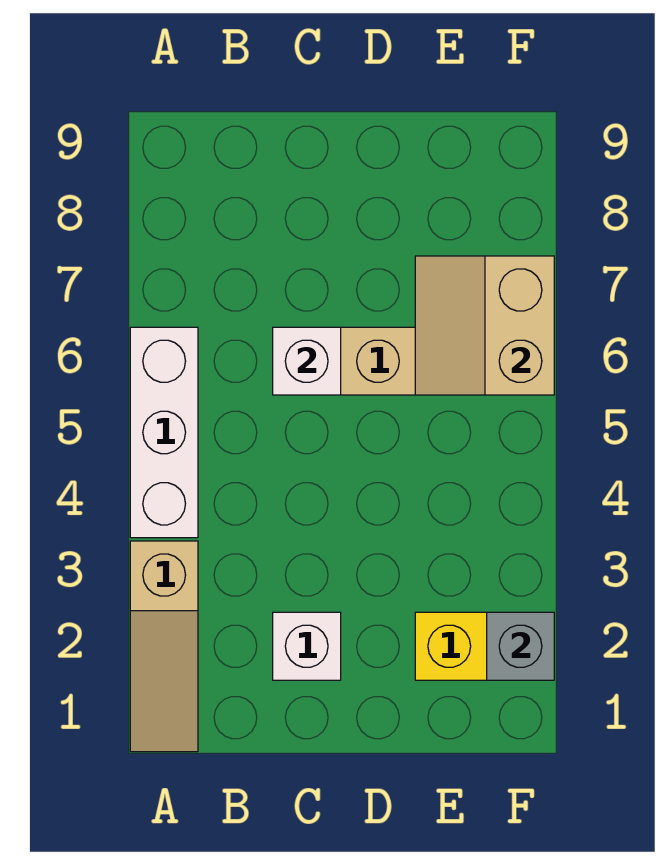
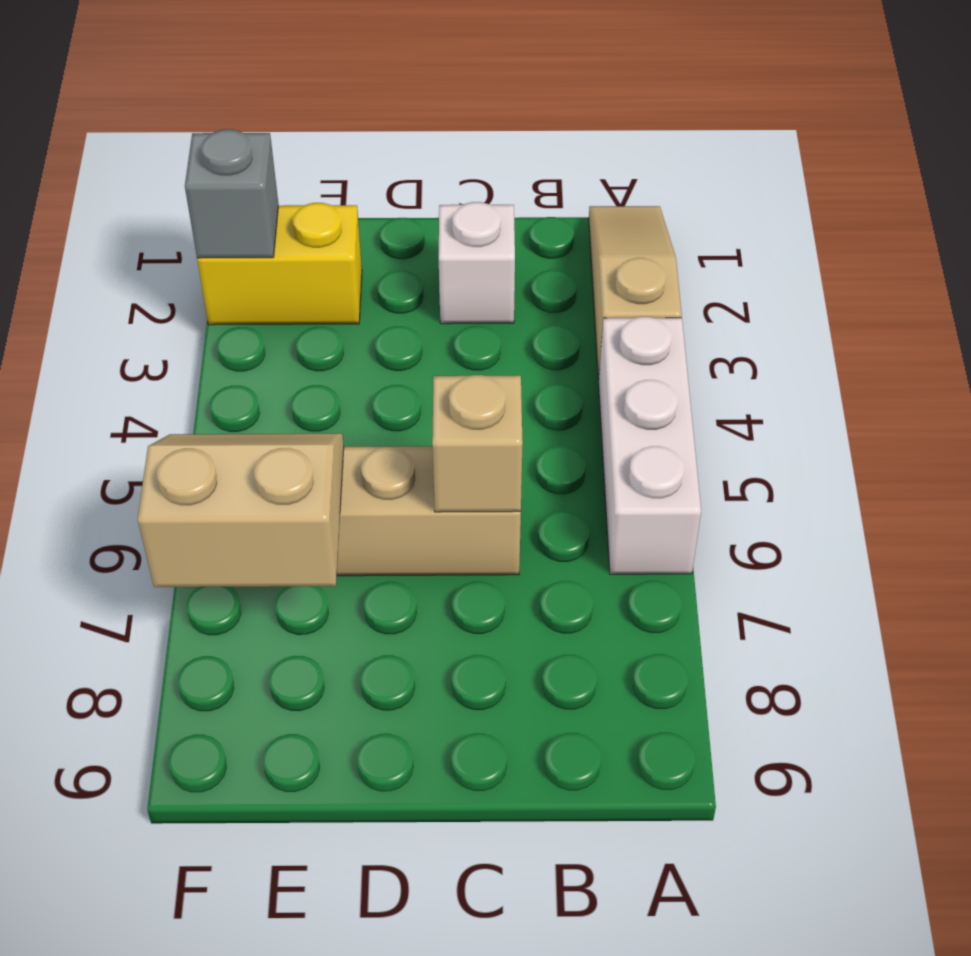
white 1x1 brick [273,327,341,395] -> tan 1x1 brick [432,375,523,512]
tan 2x2 slope [415,256,554,395] -> tan 2x2 slope turned to [138,434,344,587]

